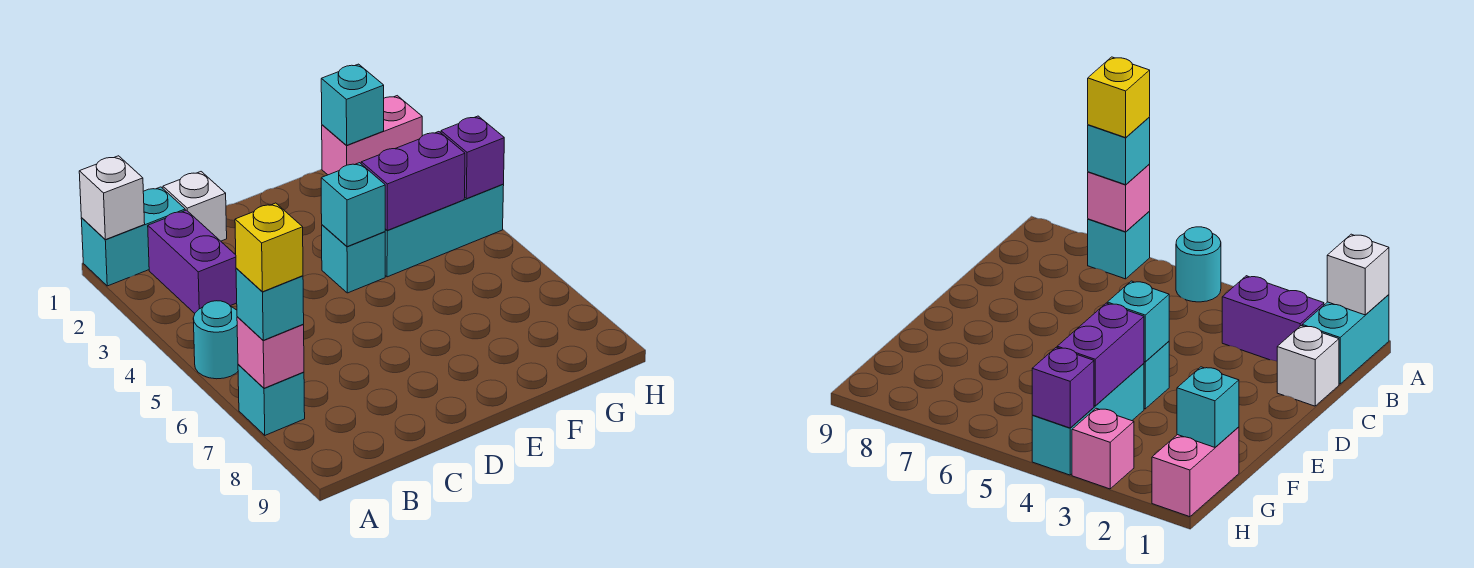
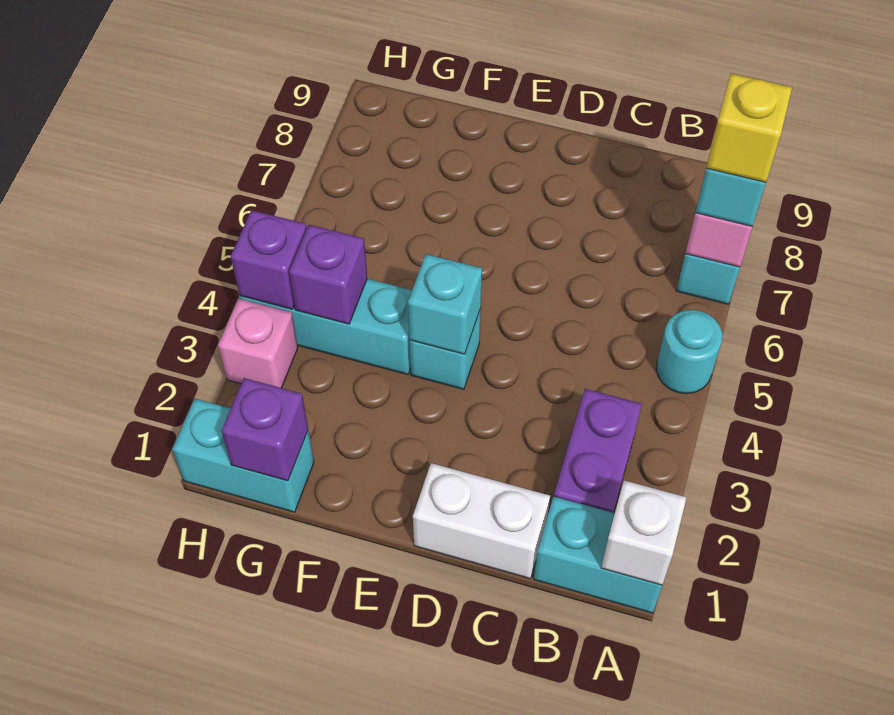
white 1x1 brick [163,172,227,241] -> white 1x2 brick [413,463,550,579]
purple 1x2 brick [361,132,465,230] -> purple 1x1 brick [289,225,367,324]
pink 1x2 brick [322,96,422,175] -> cyan 1x2 brick [172,399,314,512]
cyan 1x1 brick [321,64,384,145] -> purple 1x1 brick [222,378,308,481]

